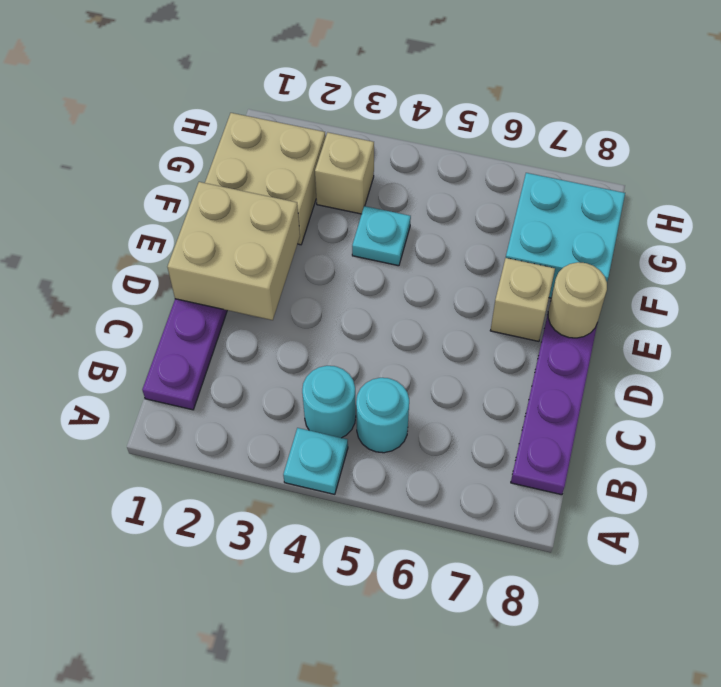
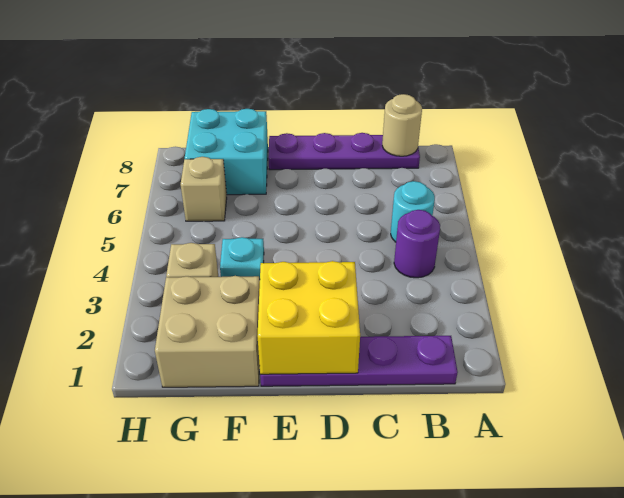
cyan 1x1 plate [283,428,348,494] -> none
cyan 1x1 round brick [302,366,356,438] -> purple 1x1 round brick [394,210,440,278]
tan 2x2 brick [168,182,300,320] -> yellow 2x2 brick [258,261,360,374]
tan 1x1 brick [490,258,555,341] -> tan 1x1 brick moved to [181,157,227,221]
tan 1x1 round brick [548,262,607,338] -> tan 1x1 round brick moved to [382,94,422,156]

